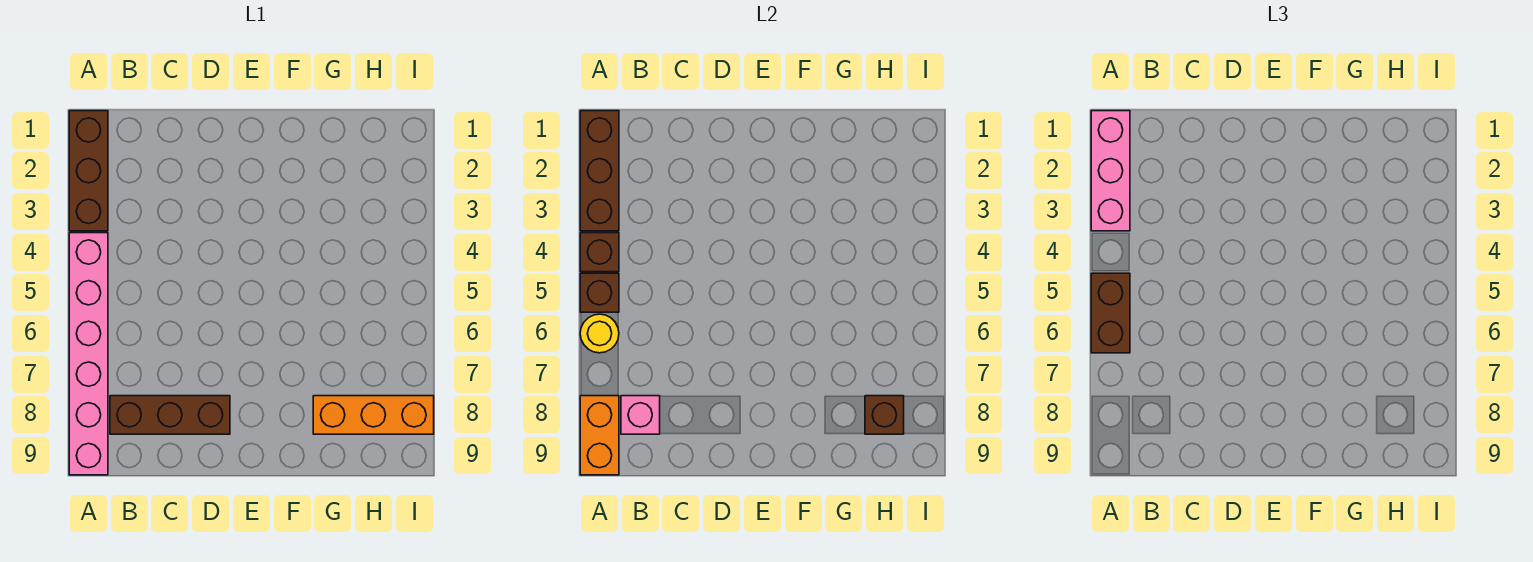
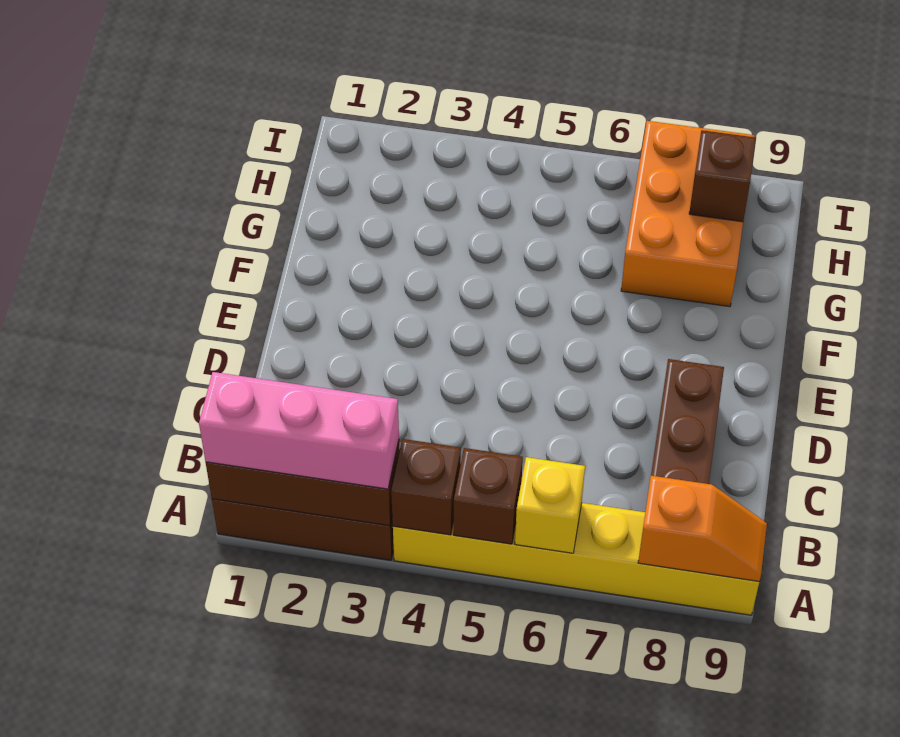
pink 1x6 brick [69,233,108,475] -> yellow 1x6 brick [393,503,759,615]
brown 1x2 brick [1091,273,1130,353] -> none
yellow 1x1 round brick [580,314,619,353] -> yellow 1x1 brick [515,457,585,553]
orange 1x2 brick [580,396,619,475] -> orange 1x2 slope [638,476,767,582]
pink 1x1 brick [621,396,660,434] -> none
orange 1x3 brick [313,396,434,434] -> orange 2x3 brick [621,121,755,307]

